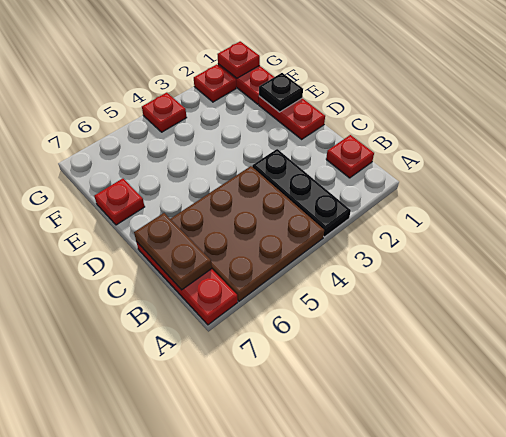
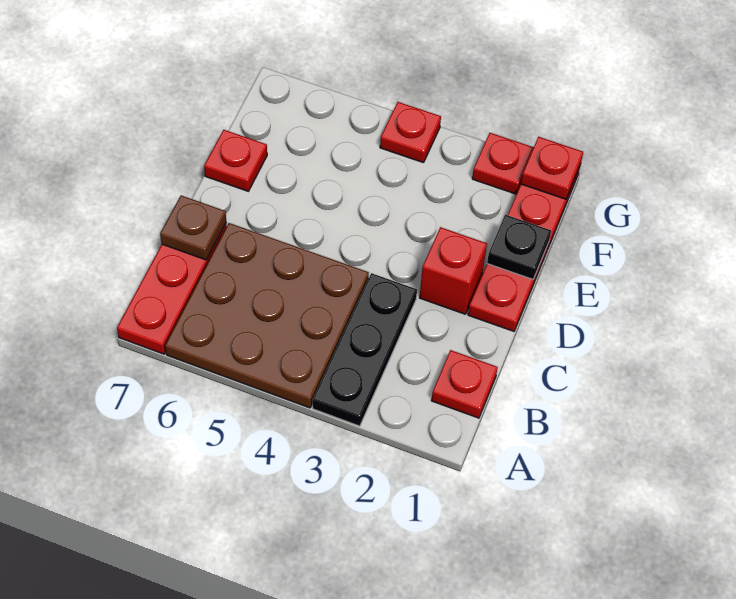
brown 1x2 plate [134,213,212,290] -> brown 1x1 plate [160,195,226,260]
none -> red 1x1 brick [420,227,487,314]

